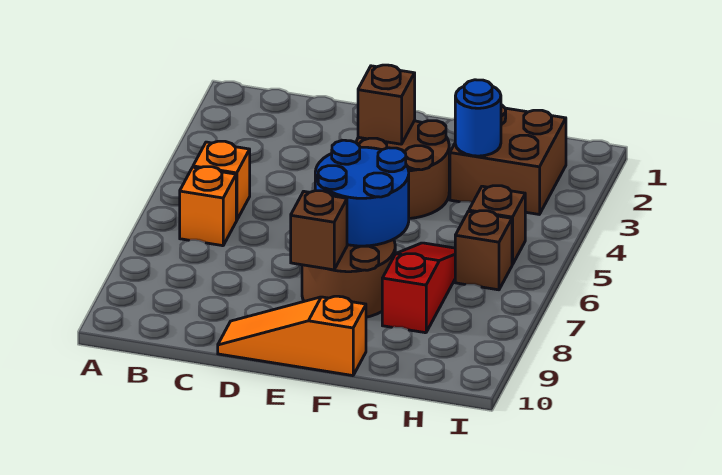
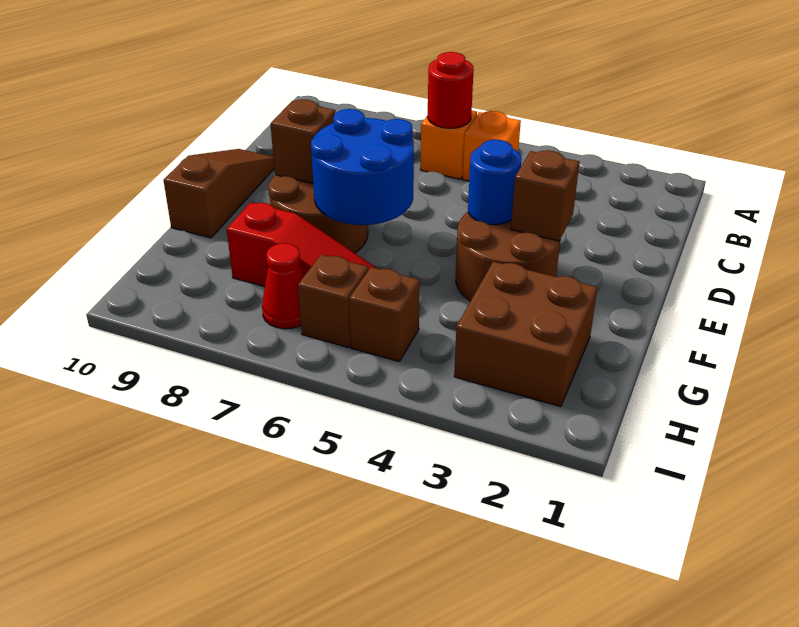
none -> red 1x1 round brick [428,52,474,128]
orange 1x3 slope [218,296,366,376] -> brown 1x3 slope [163,149,274,238]
blue 1x1 round brick [455,80,501,156] -> blue 1x1 round brick moved to [468,140,522,225]
none -> red 1x1 cone [262,243,304,329]

